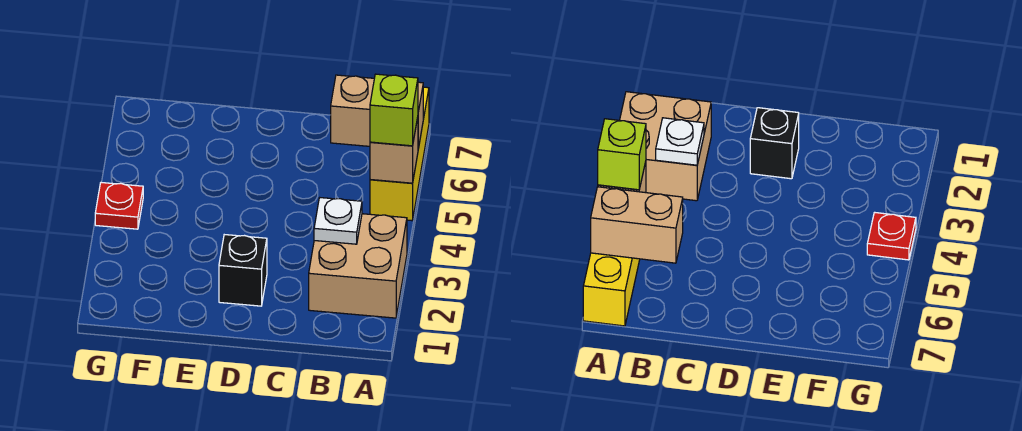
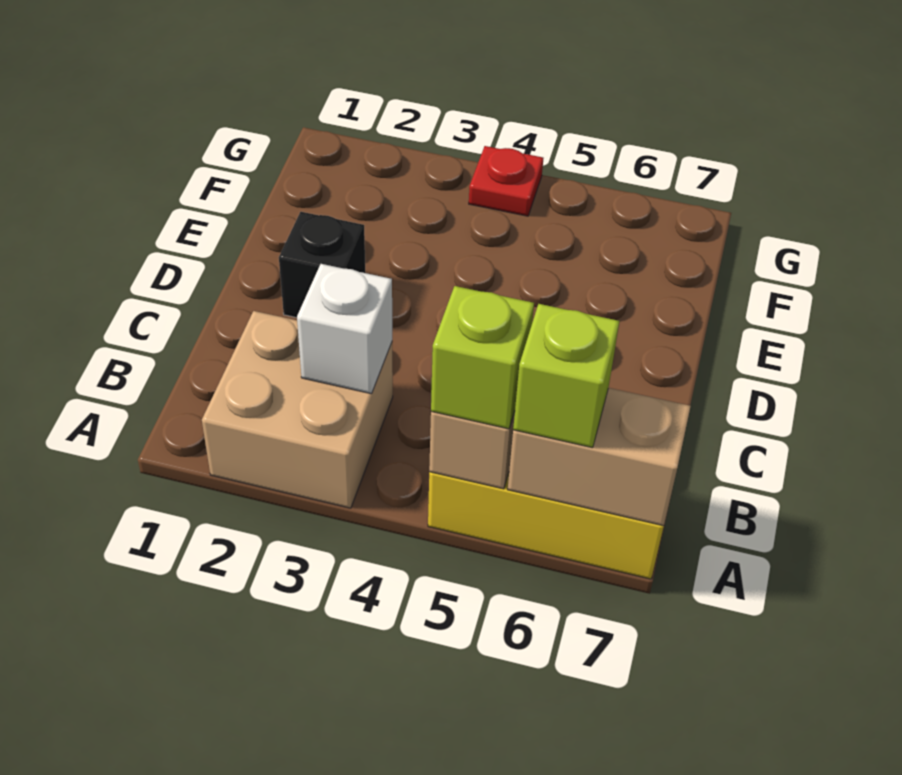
tan 1x2 brick [331,75,423,148] -> tan 1x2 brick turned to [508,388,691,526]
none -> lime 1x1 brick [513,304,619,448]
white 1x1 plate [314,198,362,244] -> white 1x1 brick [297,264,392,394]

